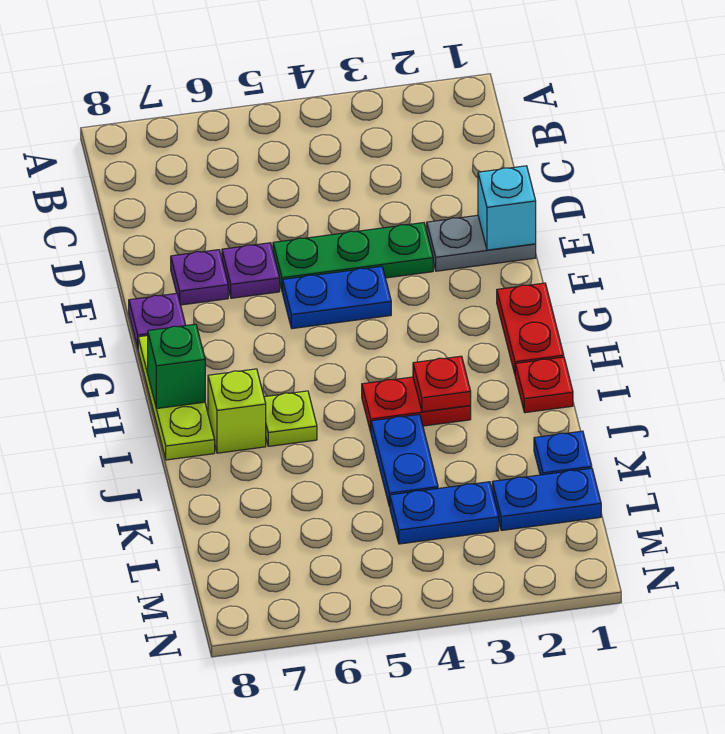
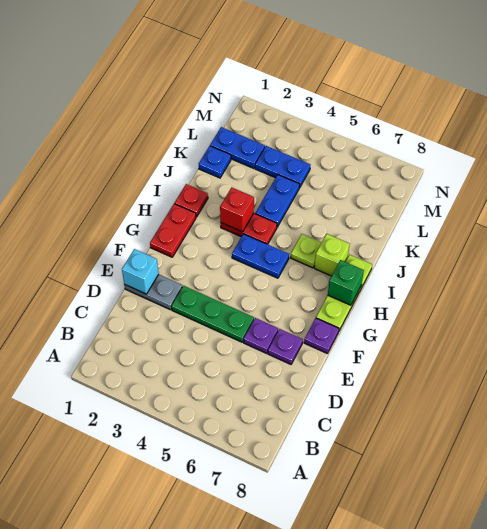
blue 1x2 plate [282,266,391,329] -> blue 1x2 plate moved to [232,234,289,278]
red 1x1 plate [413,356,471,412] -> red 1x1 brick [220,188,254,232]

